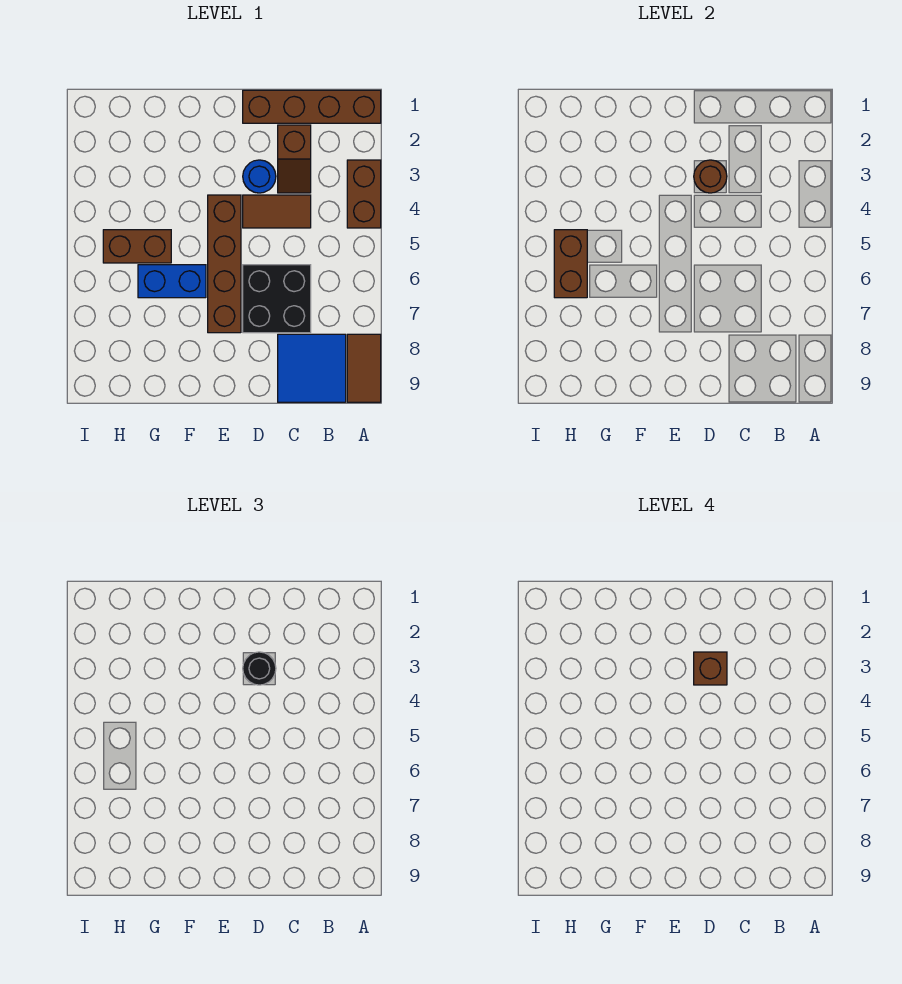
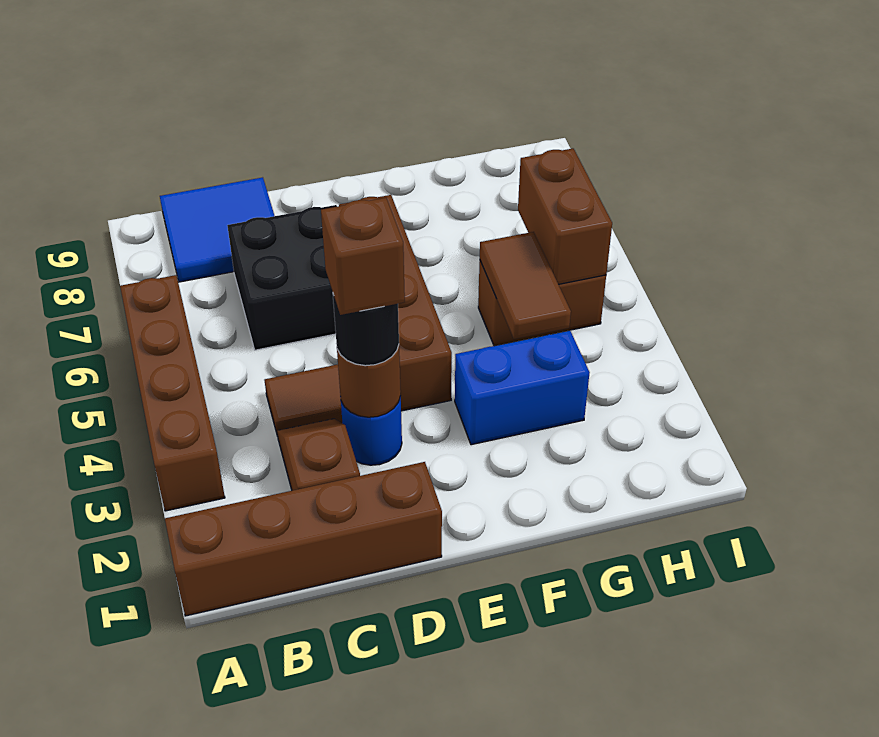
brown 1x2 brick [347,160,381,228] -> brown 1x4 brick [120,275,225,511]
brown 1x2 tile [347,334,381,402] -> brown 1x2 tile moved to [480,232,571,339]
blue 1x2 brick [138,265,206,298] -> blue 1x2 brick moved to [455,331,590,445]

